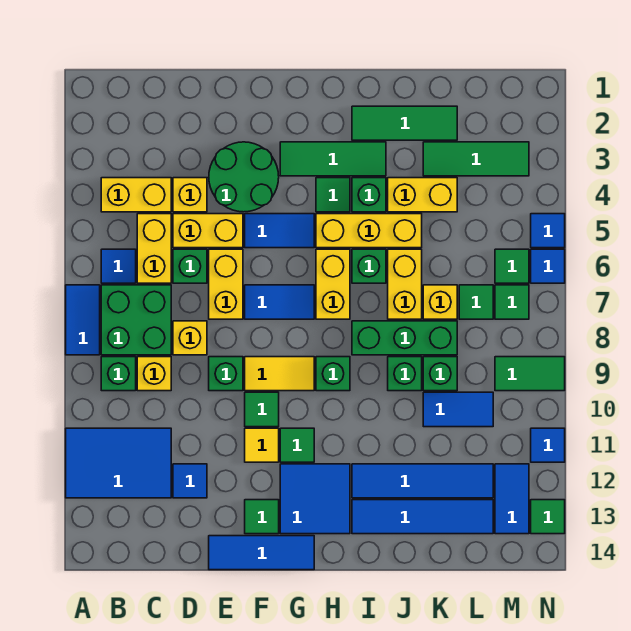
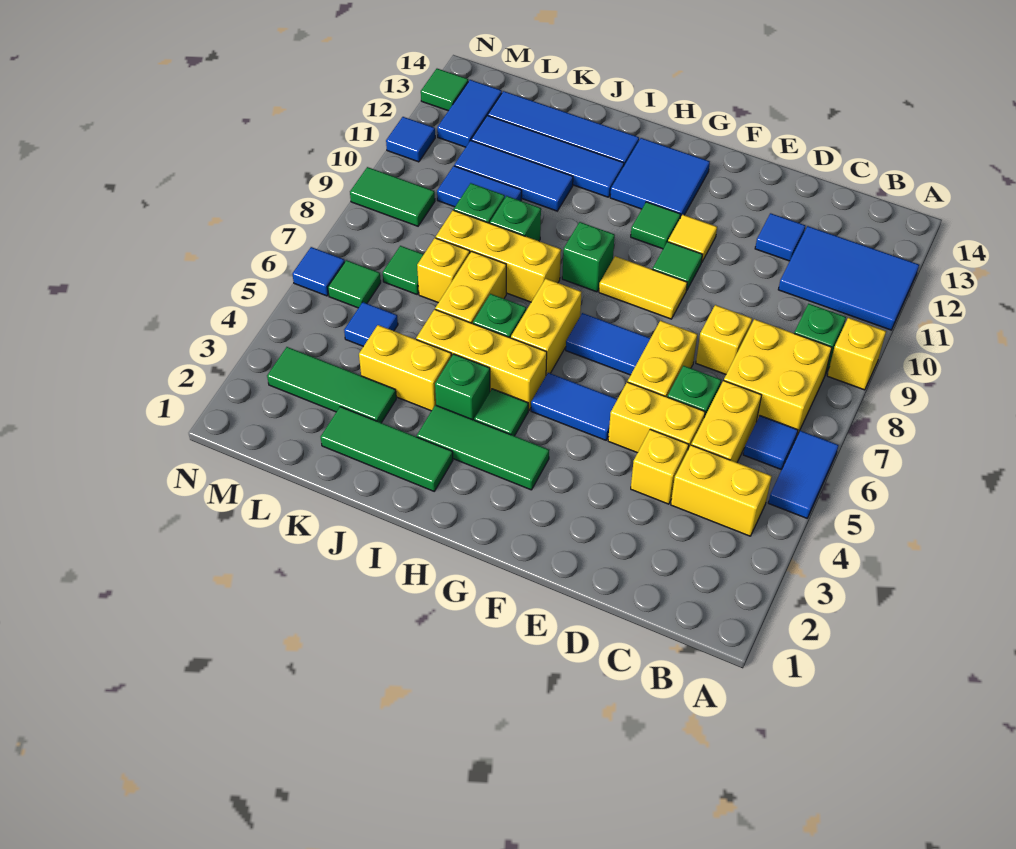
blue 1x2 tile [66,285,100,355] -> blue 1x2 tile moved to [768,431,838,518]
green 2x2 brick [101,285,171,355] -> yellow 2x2 brick [724,319,832,437]
yellow 1x1 brick [137,357,171,391] -> yellow 1x1 brick moved to [827,318,886,390]
green 2x2 round brick [209,142,279,212] -> none
green 1x1 brick [209,357,243,391] -> none
blue 1x3 tile [209,536,314,570] -> blue 1x3 tile moved to [454,140,573,211]
green 1x1 tile [245,500,279,534] -> none
green 1x3 brick [352,321,457,355] -> yellow 1x3 brick [436,210,561,302]
green 1x1 tile [495,285,529,319] -> none
blue 1x1 tile [531,214,565,248] -> blue 1x1 tile moved to [344,302,398,346]

